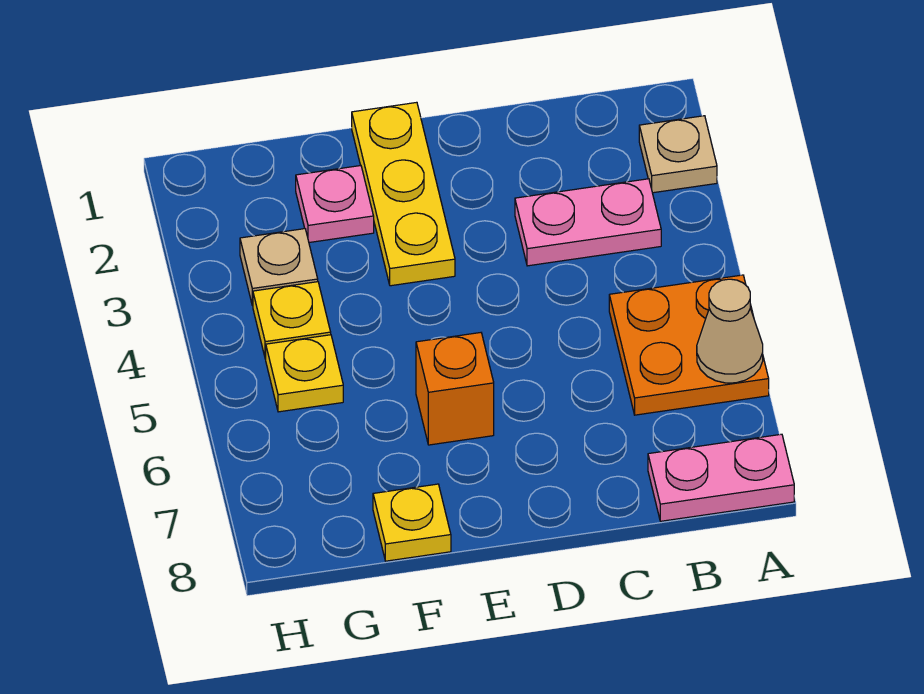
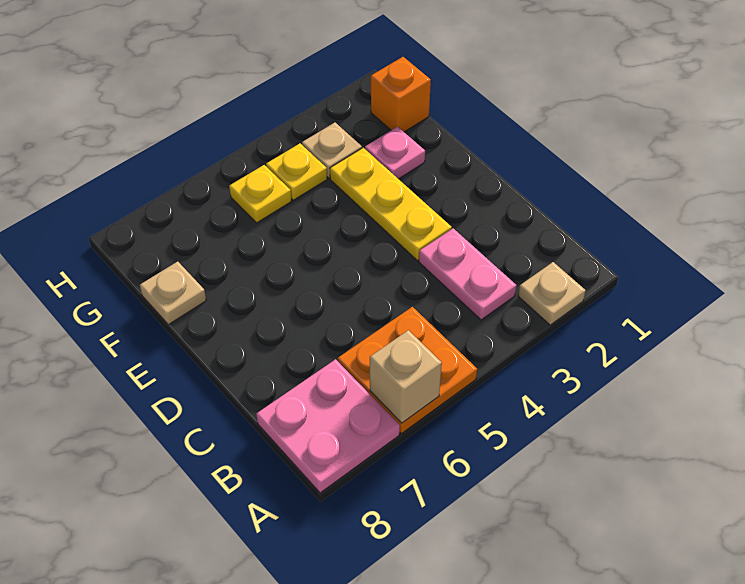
tan 1x1 cone [697,279,763,383] -> tan 1x1 brick [370,330,442,423]
pink 1x2 plate [648,434,794,521] -> pink 2x2 plate [256,359,400,493]
yellow 1x3 plate [352,102,455,286] -> yellow 1x3 plate turned to [330,148,452,260]
orange 1x1 brick [416,333,494,445] -> orange 1x1 brick moved to [371,57,431,132]
yellow 1x1 plate [373,484,451,561] -> tan 1x1 plate [140,261,206,324]

